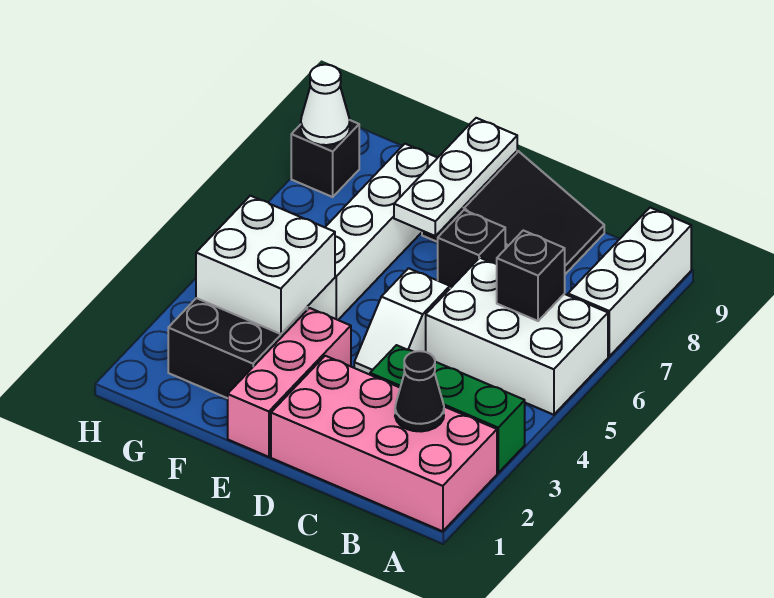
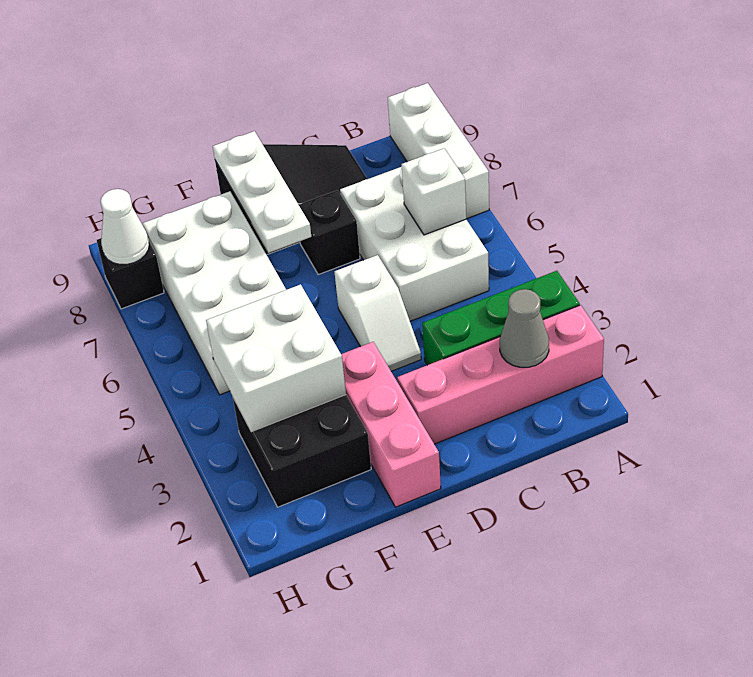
pink 2x4 brick [271,356,497,531] -> pink 1x4 brick [397,305,604,444]
white 2x3 brick [426,258,608,415] -> white 2x3 brick turned to [340,167,489,321]
black 1x1 cone [395,351,444,431] -> grey 1x1 cone [500,289,549,367]
black 1x1 brick [497,230,565,321] -> white 1x1 brick [402,149,466,235]
white 1x4 brick [307,144,437,320] -> white 2x4 brick [142,191,286,395]

